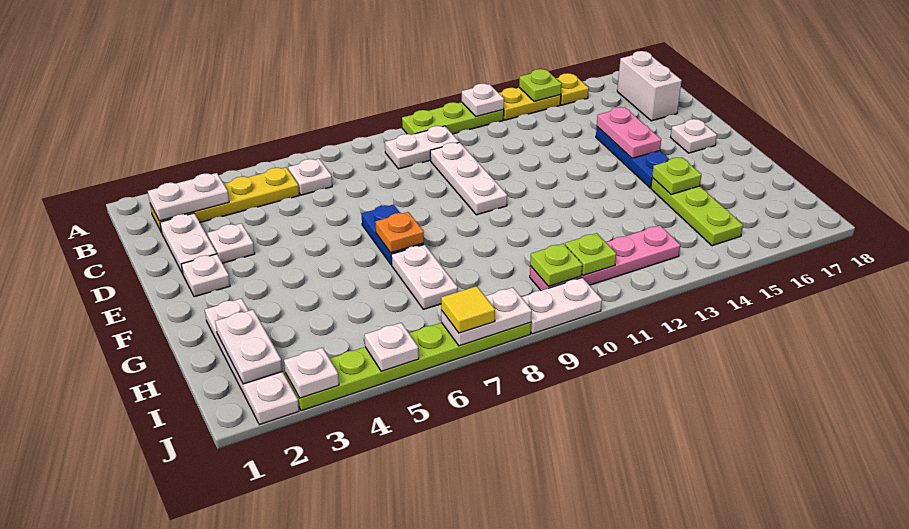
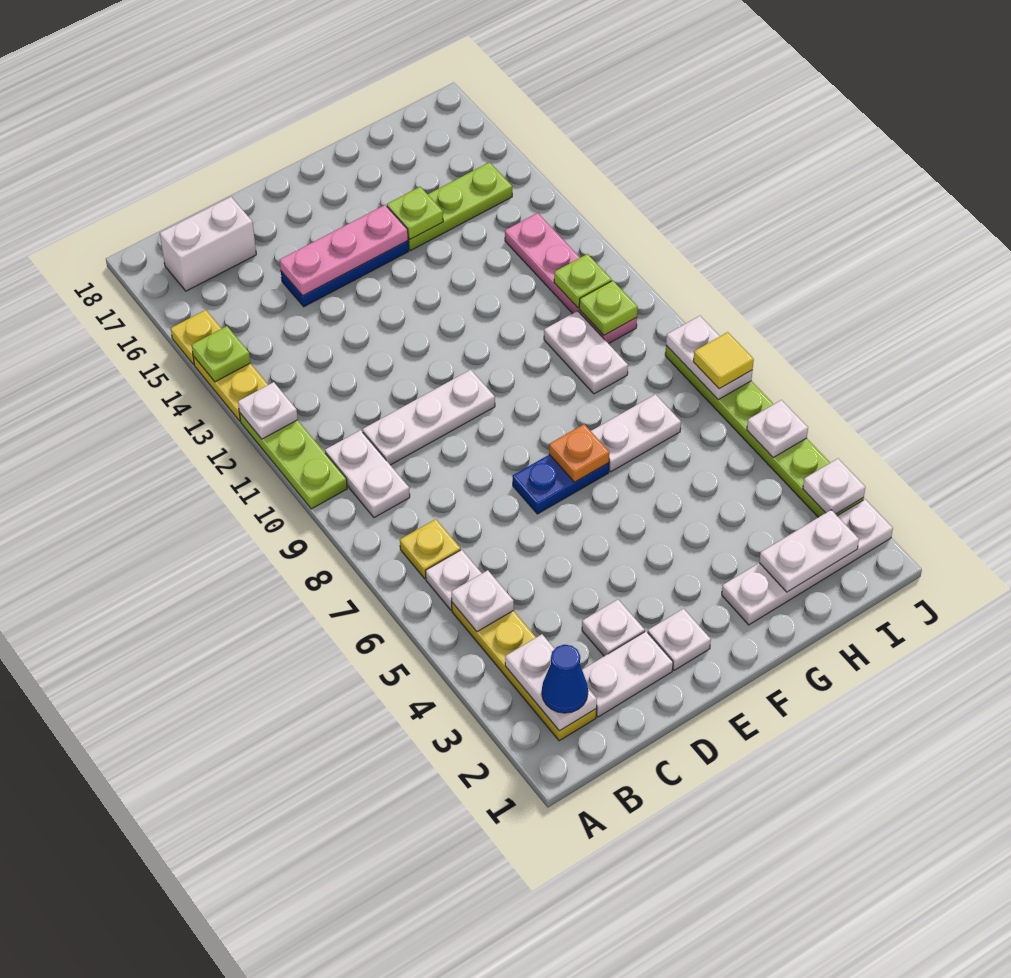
none -> blue 1x1 cone [542,645,588,713]
none -> yellow 1x1 plate [400,519,461,579]
pink 1x2 plate [597,107,661,158] -> pink 1x3 plate [280,205,408,296]
white 1x1 plate [671,119,717,153] -> white 1x1 plate moved to [451,570,514,632]
white 1x2 plate [521,278,602,334] -> white 1x2 plate moved to [544,311,628,394]

